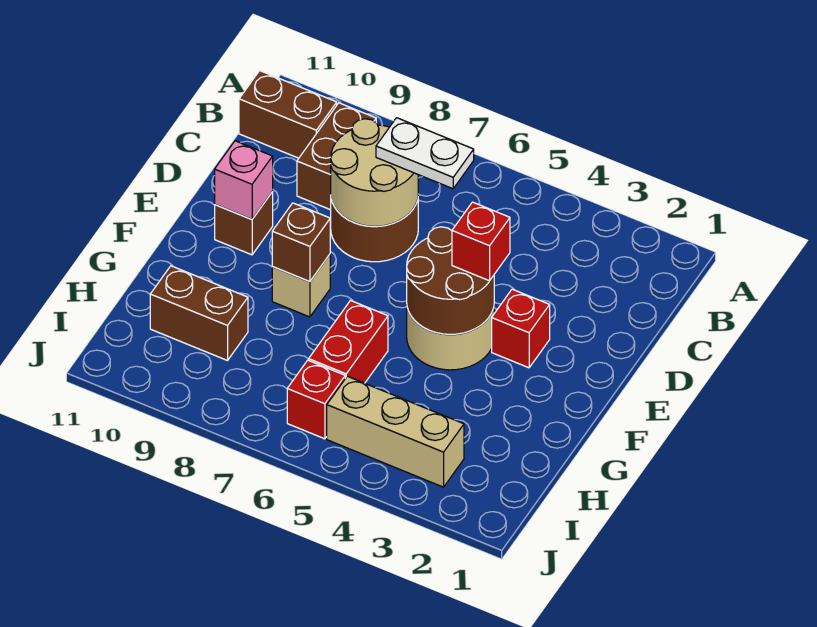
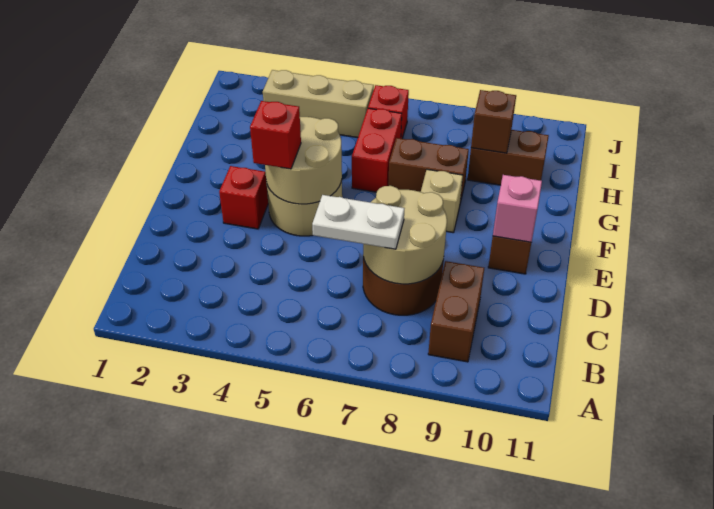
brown 1x2 brick [239,71,337,158] -> brown 1x2 brick moved to [388,138,469,203]
brown 2x2 round brick [407,227,494,334] -> tan 2x2 round brick [265,117,342,204]
brown 1x1 brick [272,203,330,281] -> brown 1x1 brick moved to [471,90,516,153]

